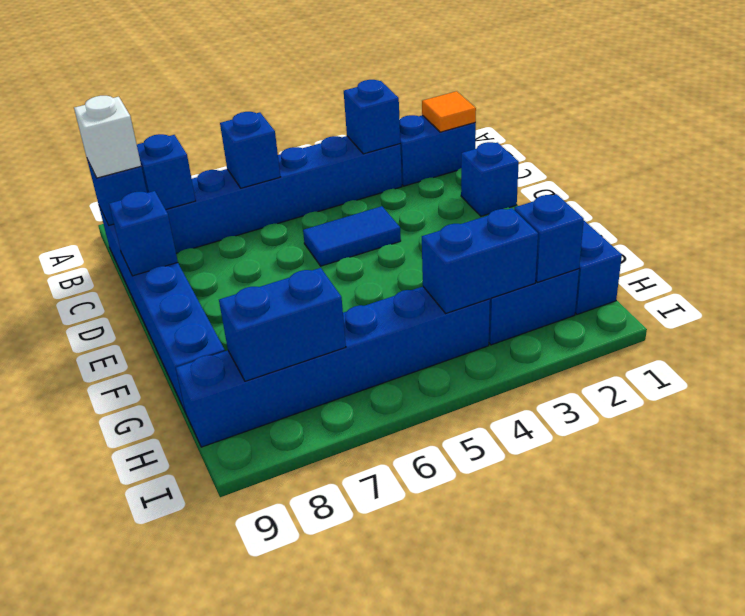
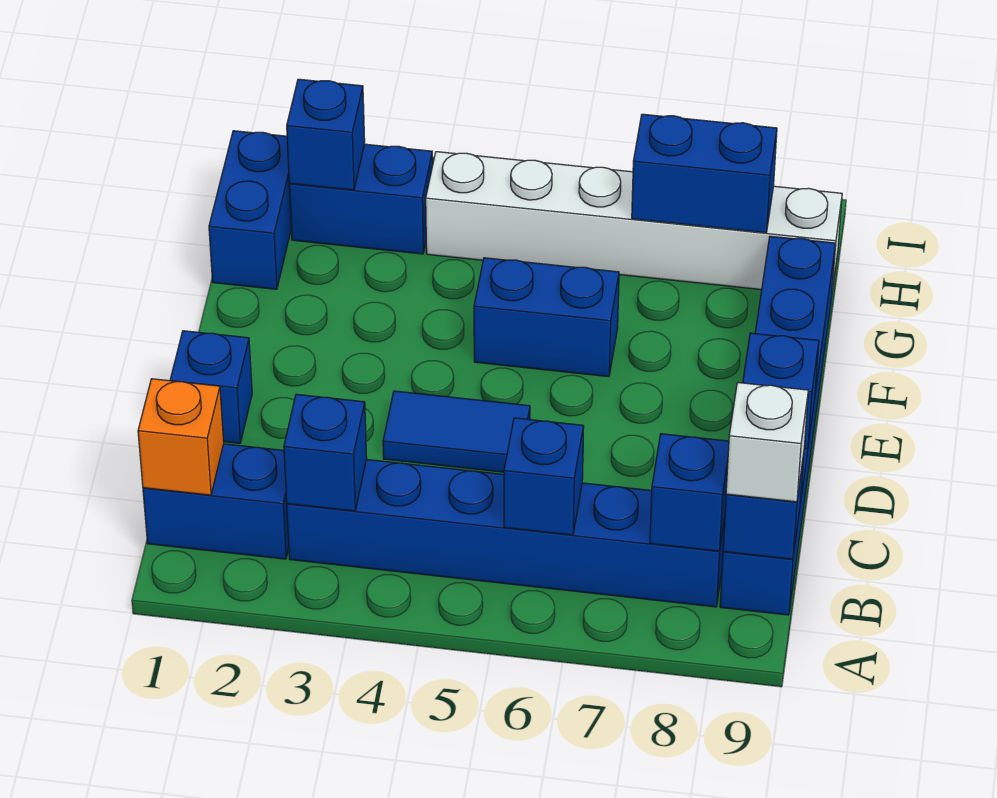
orange 1x1 tile [422,91,476,132] -> orange 1x1 brick [138,379,224,495]
blue 1x2 brick [422,208,538,313] -> blue 1x2 brick moved to [474,258,619,377]
blue 1x6 brick [176,287,490,447] -> white 1x6 brick [426,152,842,291]

